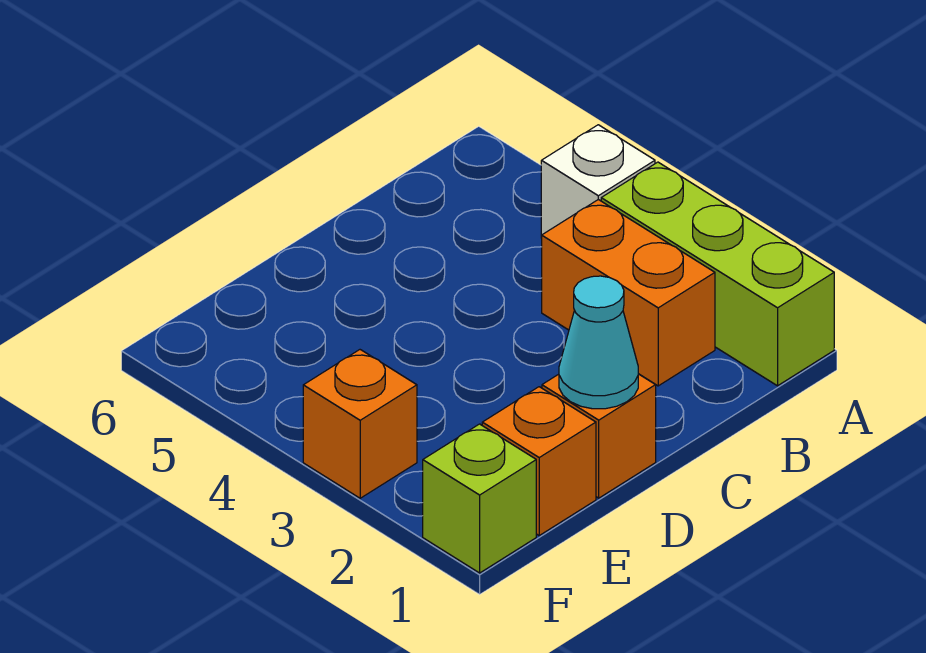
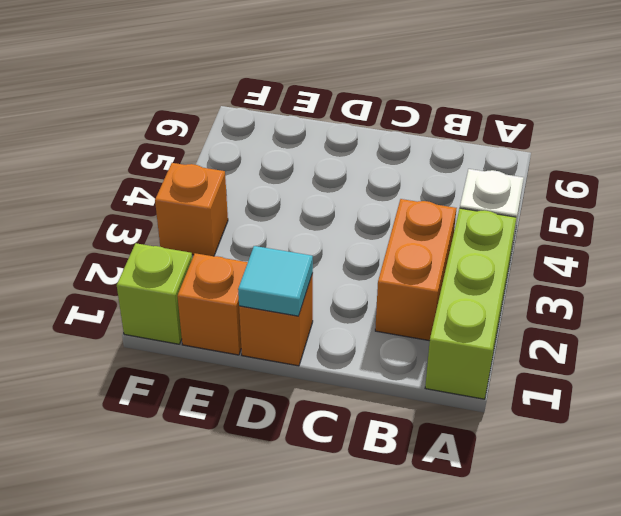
cyan 1x1 cone [559,276,638,409] -> cyan 1x1 tile [238,246,313,316]

